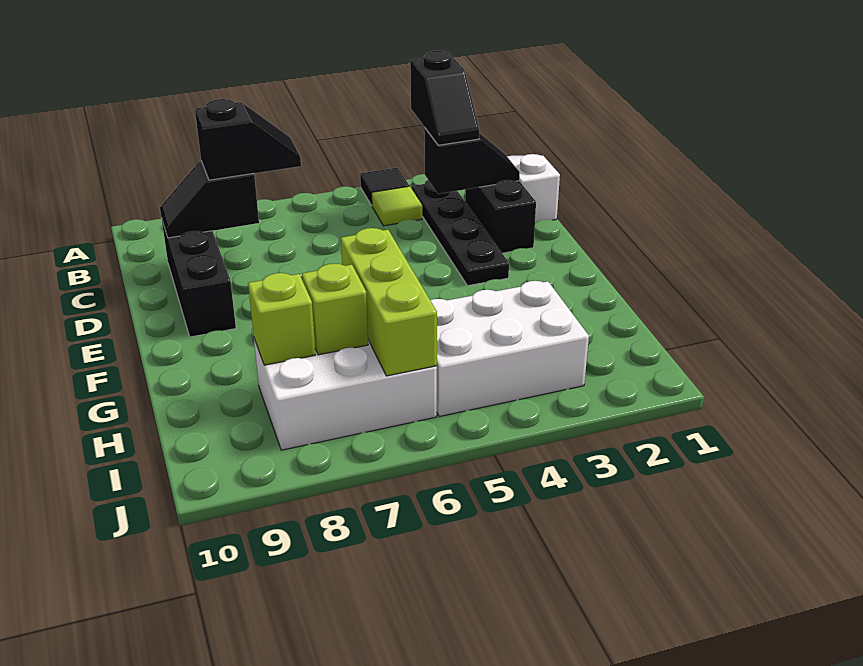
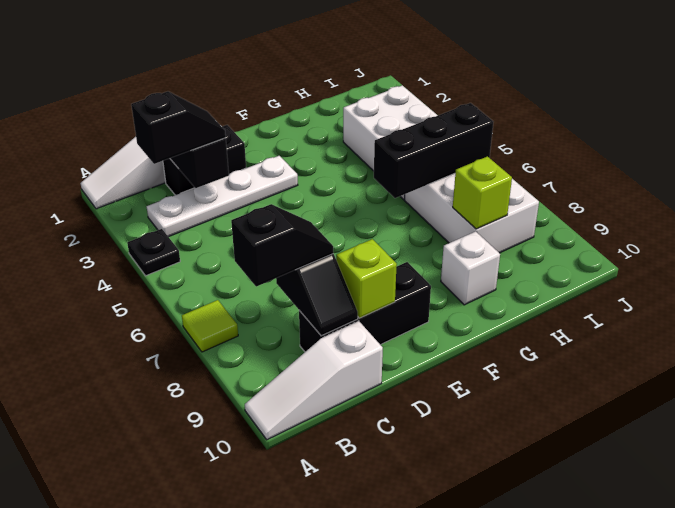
black 1x1 tile [360,168,409,206] -> black 1x1 plate [127,229,180,276]
none -> white 1x3 slope [245,321,383,440]
black 1x4 plate [412,180,509,286] -> white 1x4 plate [147,156,298,237]
lime 1x1 tile [372,186,422,226] -> lime 1x1 tile moved to [182,300,238,352]
black 1x2 slope [195,99,301,180] -> black 1x2 slope turned to [231,204,333,287]
lime 1x3 brick [341,228,437,376] -> black 1x3 brick [374,103,493,198]
none -> white 1x1 brick [441,231,500,305]
lime 1x1 brick [302,264,368,355] -> lime 1x1 brick moved to [336,239,397,318]

